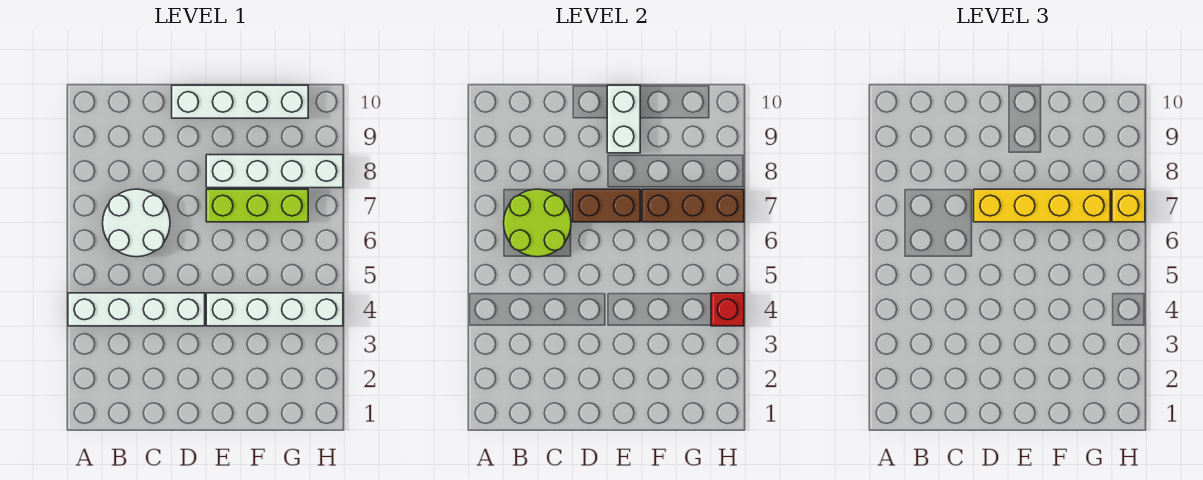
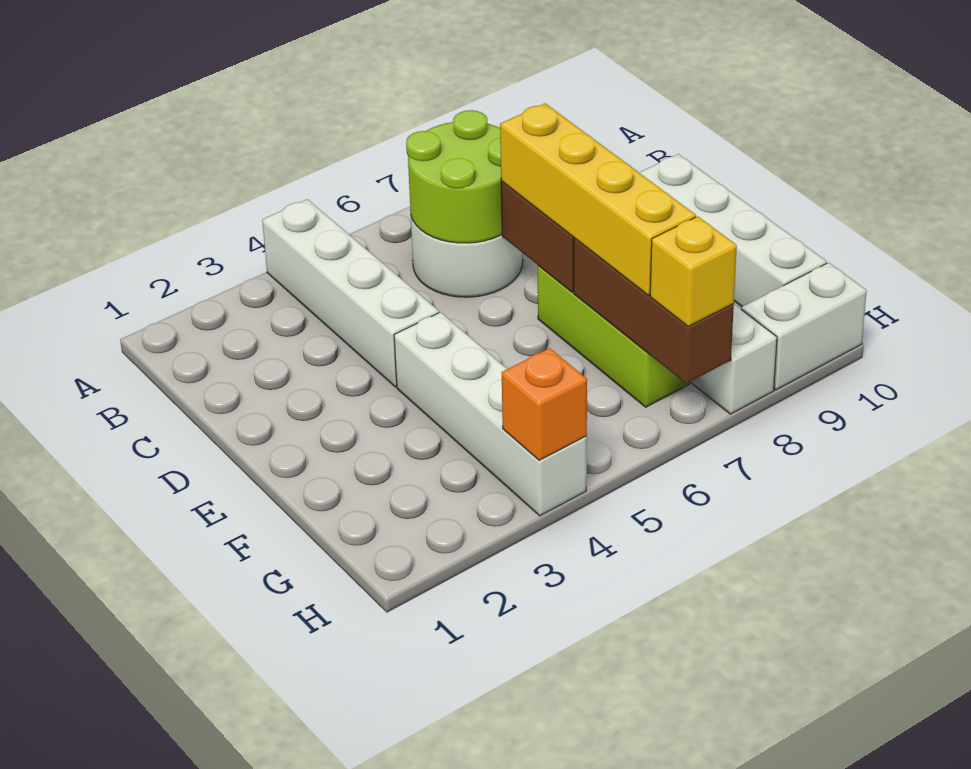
white 1x2 brick [607,85,640,153] -> white 1x2 brick moved to [741,263,867,390]
red 1x1 brick [711,293,744,326] -> orange 1x1 brick [502,348,587,460]

